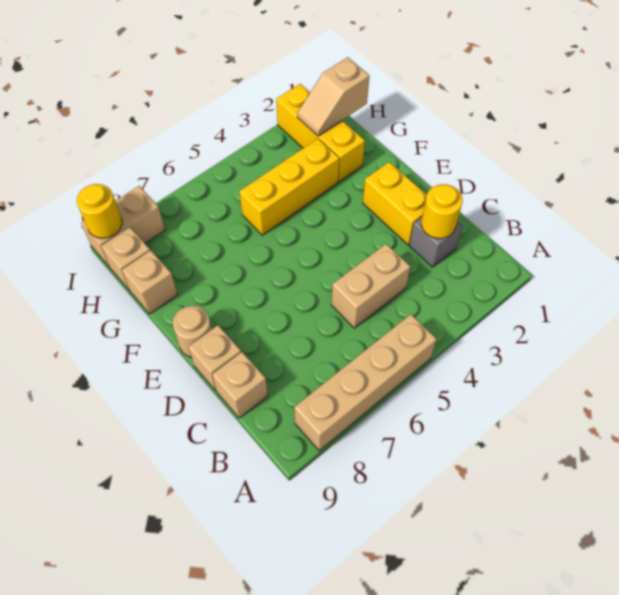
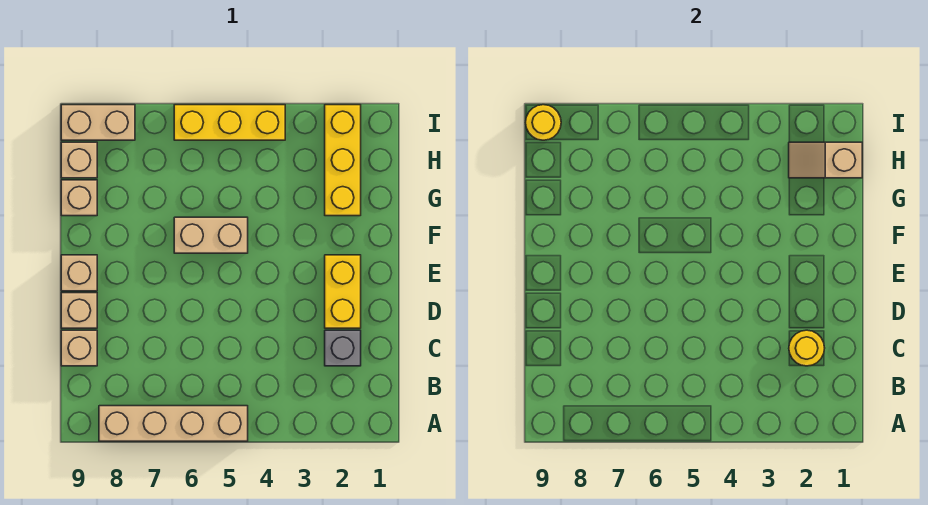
tan 1x2 brick [331,244,410,328] -> tan 1x2 brick moved to [174,217,248,253]
tan 1x1 round brick [173,306,212,357] -> tan 1x1 brick [61,255,97,291]
yellow 1x3 brick [239,139,339,235] -> yellow 1x3 brick moved to [174,105,285,140]

